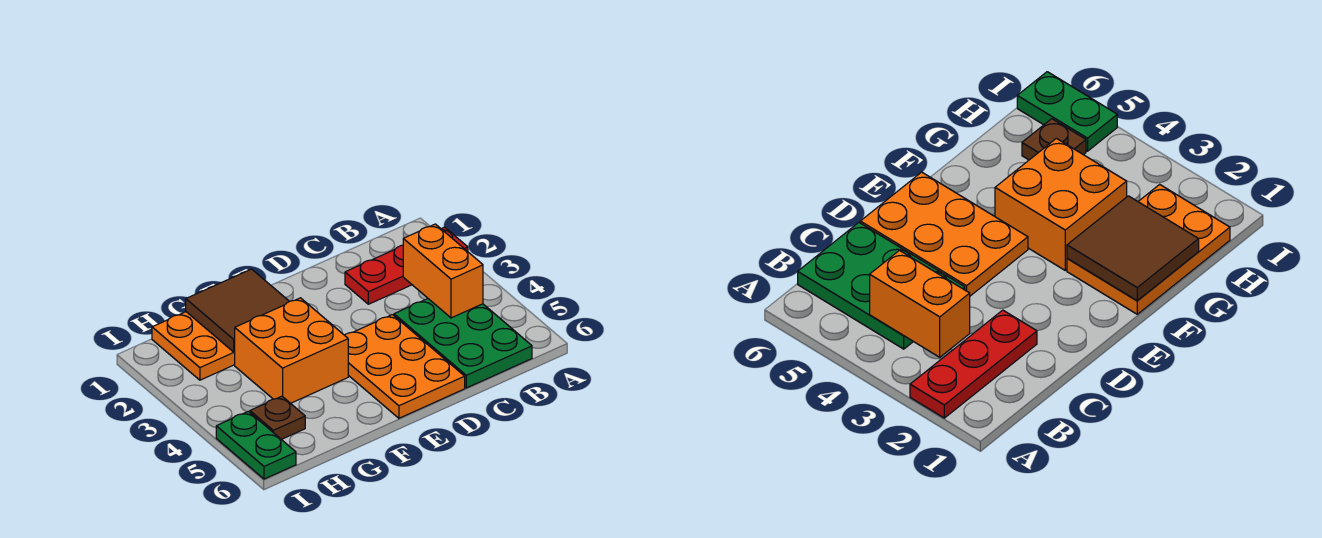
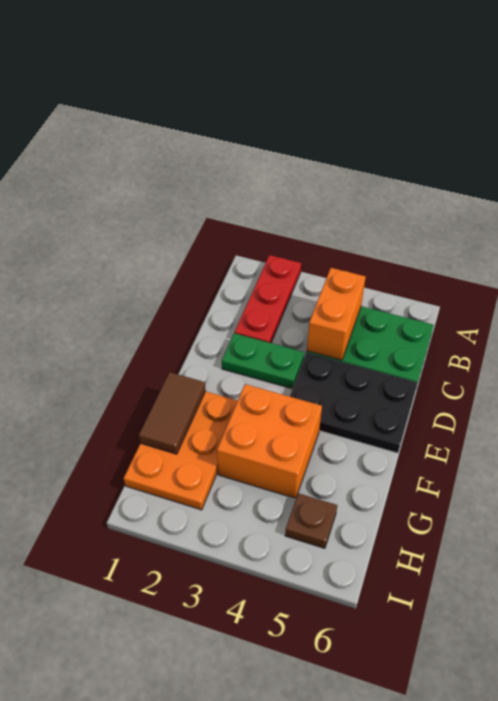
orange 1x2 brick [403,224,483,318] -> orange 1x2 brick turned to [307,268,366,360]
orange 2x3 plate [345,315,465,418] -> black 2x3 plate [290,353,418,453]
brown 2x2 tile [186,269,289,352] -> brown 1x2 tile [139,372,206,454]
green 1x2 plate [216,411,296,479] -> green 1x2 plate moved to [222,333,304,389]

